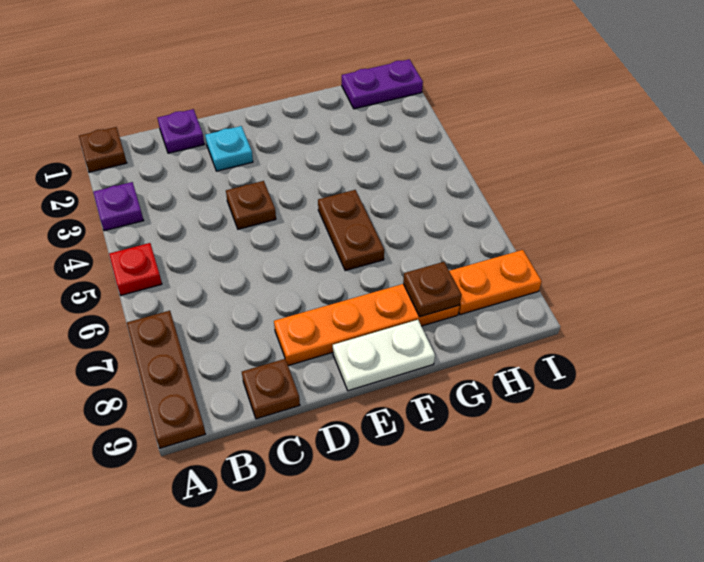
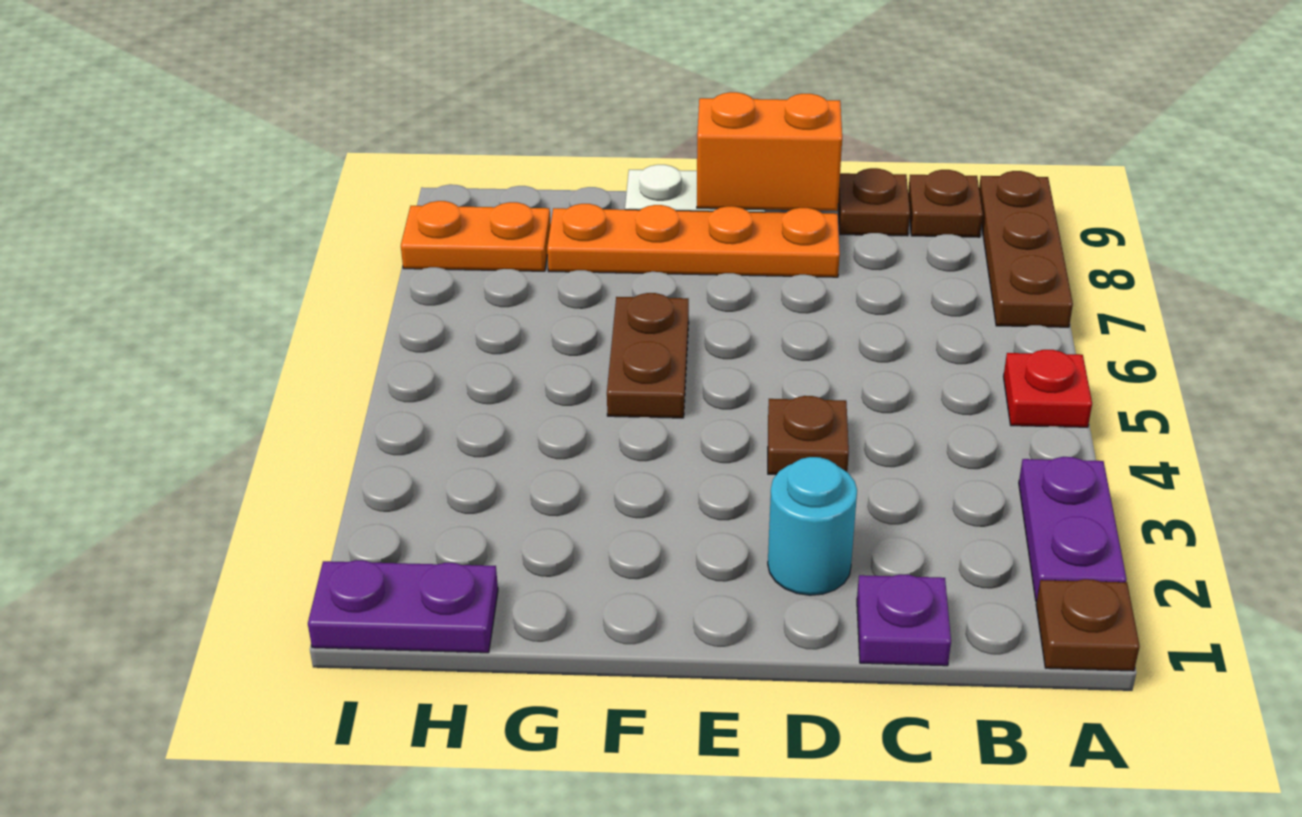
purple 1x1 plate [93,182,144,231] -> purple 1x2 plate [1019,457,1126,601]
cyan 1x1 plate [205,126,253,171] -> cyan 1x1 round brick [768,457,857,595]
none -> orange 1x2 brick [697,92,842,211]
brown 1x1 plate [403,262,461,317] -> brown 1x1 plate moved to [908,170,983,237]

